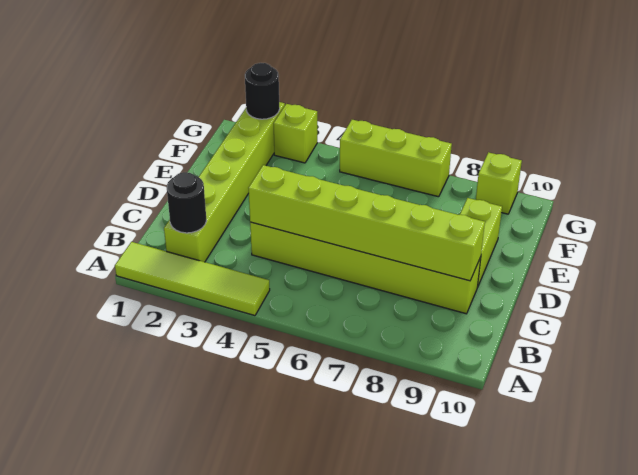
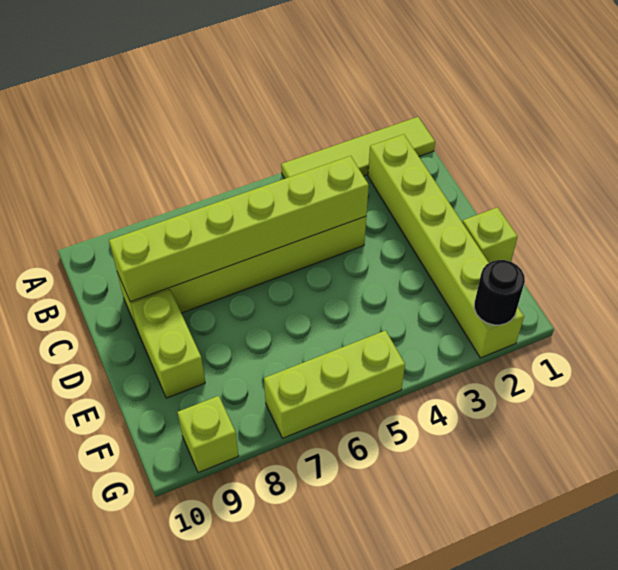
black 1x1 round brick [167,172,207,233] -> none
lime 1x1 brick [274,104,317,163] -> lime 1x1 brick moved to [462,207,518,263]

